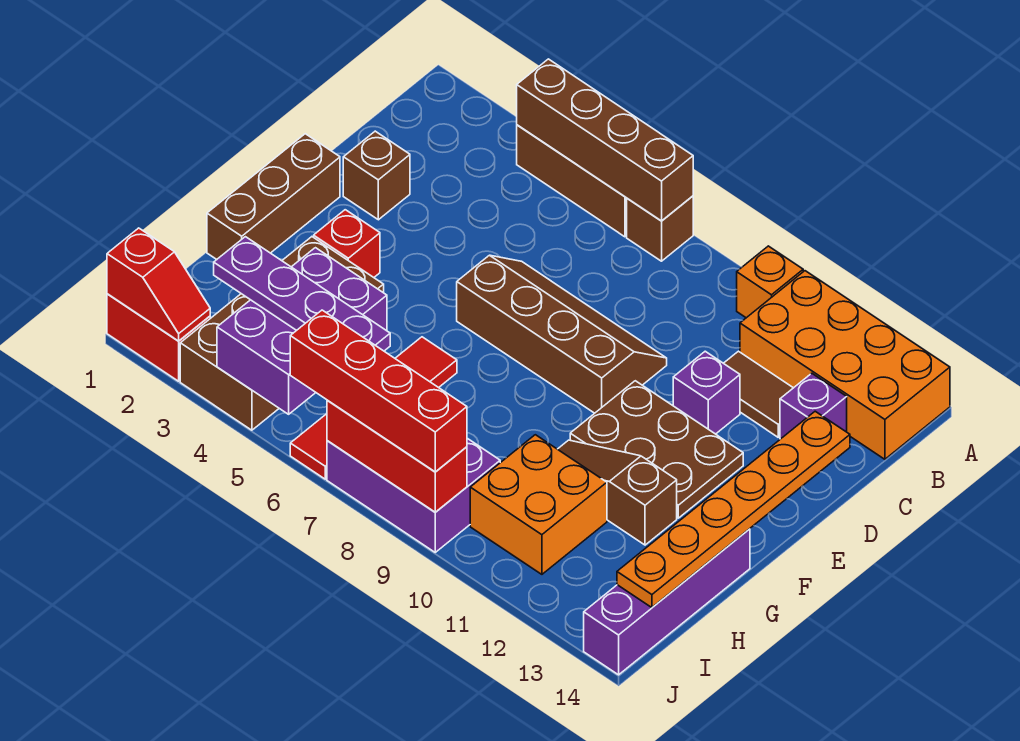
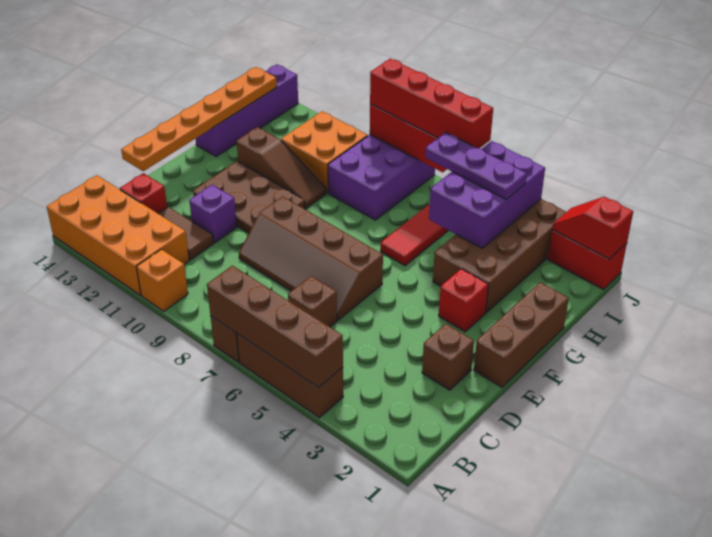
none -> brown 1x1 brick [288,276,337,327]
purple 1x1 brick [780,373,847,439] -> red 1x1 brick [120,173,167,213]
purple 1x4 plate [214,237,390,351] -> purple 1x3 plate [425,132,527,199]
purple 2x3 brick [327,438,500,552] -> purple 2x3 brick turned to [328,135,435,220]

